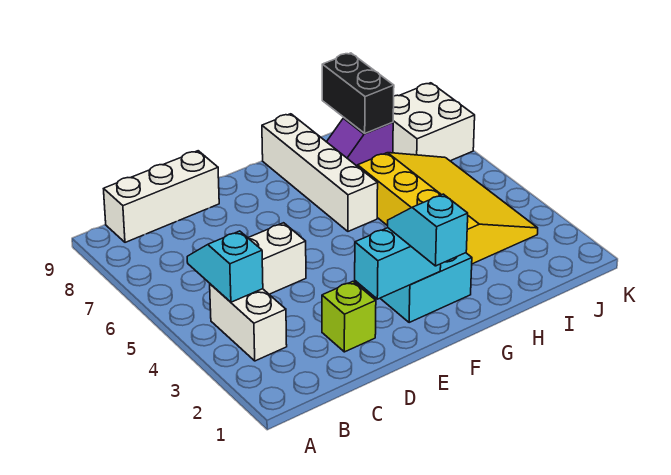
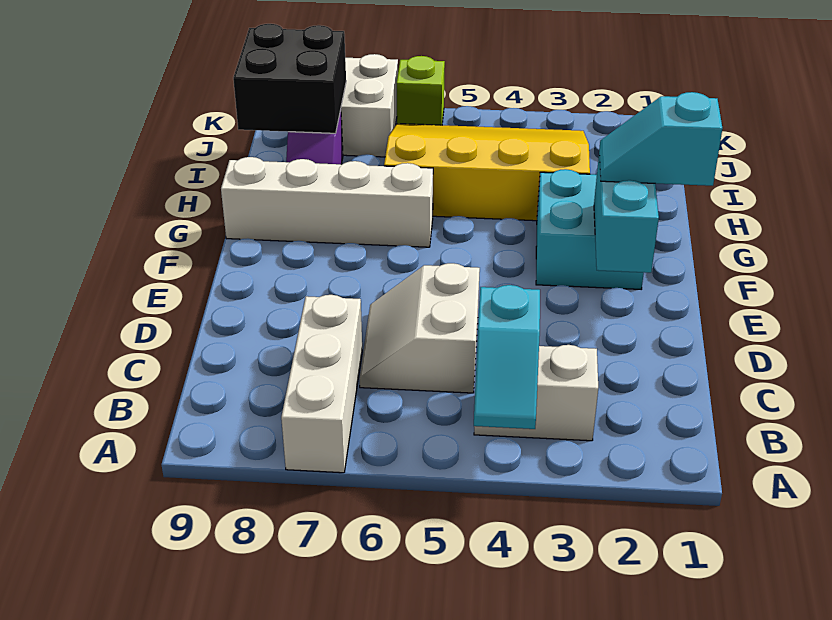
cyan 1x2 slope [187,231,263,302] -> cyan 1x2 slope turned to [474,285,540,429]
white 1x3 brick [104,151,219,242] -> white 1x3 brick moved to [281,295,362,473]
lime 1x1 brick [322,282,376,352] -> lime 1x1 brick moved to [397,56,445,125]
black 1x2 brick [322,53,394,134] -> black 2x2 brick [233,24,346,133]

